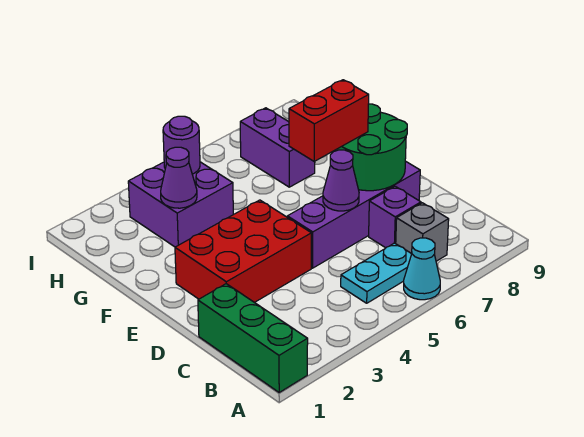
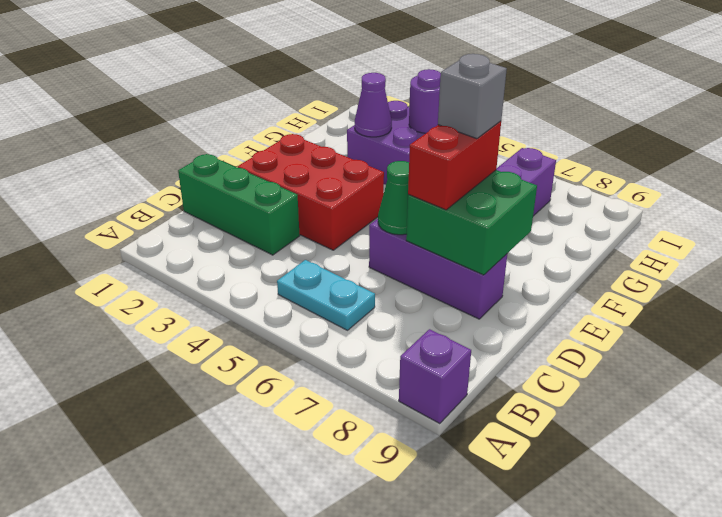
green 1x3 brick [198,284,308,392] -> green 1x3 brick turned to [178,154,300,255]
cyan 1x1 cone [404,238,440,300] -> none
grey 1x1 brick [396,203,449,261] -> grey 1x1 brick moved to [438,54,507,139]
purple 1x1 brick [369,186,421,248] -> purple 1x1 brick moved to [399,329,471,424]
purple 1x4 brick [287,161,420,268] -> purple 1x3 brick [369,219,507,319]
purple 1x1 cone [323,150,359,211] -> green 1x1 cone [378,161,409,235]
green 2x2 round brick [332,104,407,191] -> green 2x2 brick [406,170,537,275]
red 1x2 brick [289,80,369,161] -> red 1x2 brick turned to [408,121,501,210]

